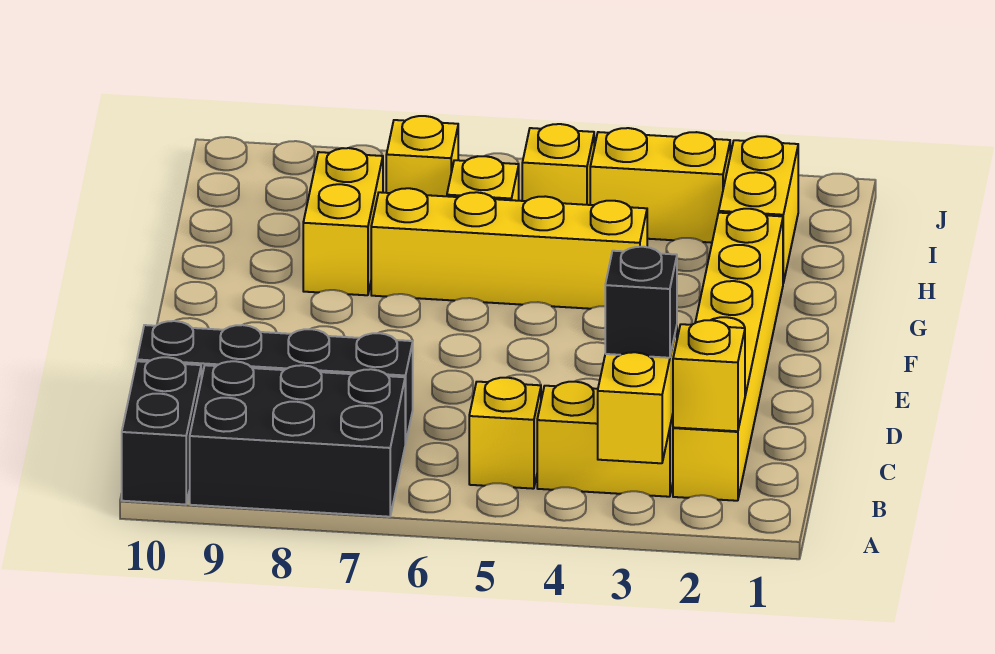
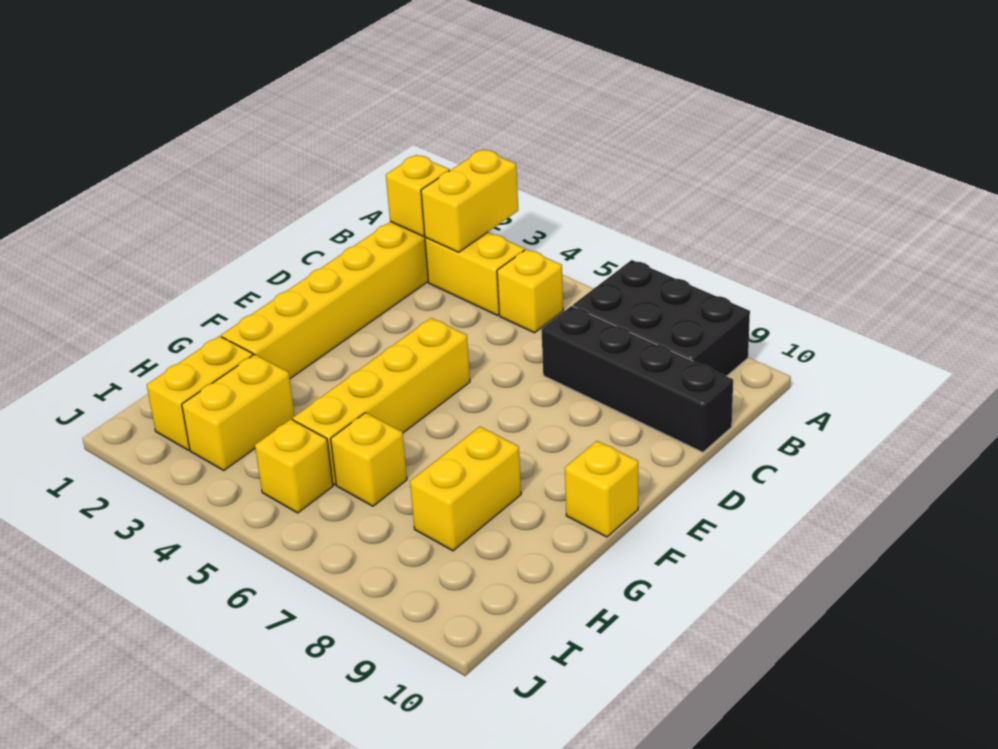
black 1x2 brick [122,357,201,505] -> none
black 1x1 brick [605,247,677,358] -> none
yellow 1x4 brick [371,188,647,309] -> yellow 1x4 brick turned to [293,318,470,485]
yellow 1x2 brick [590,128,730,243] -> yellow 1x2 brick turned to [182,354,295,471]
yellow 1x1 brick [386,116,458,196] -> yellow 1x1 brick moved to [565,441,638,537]

